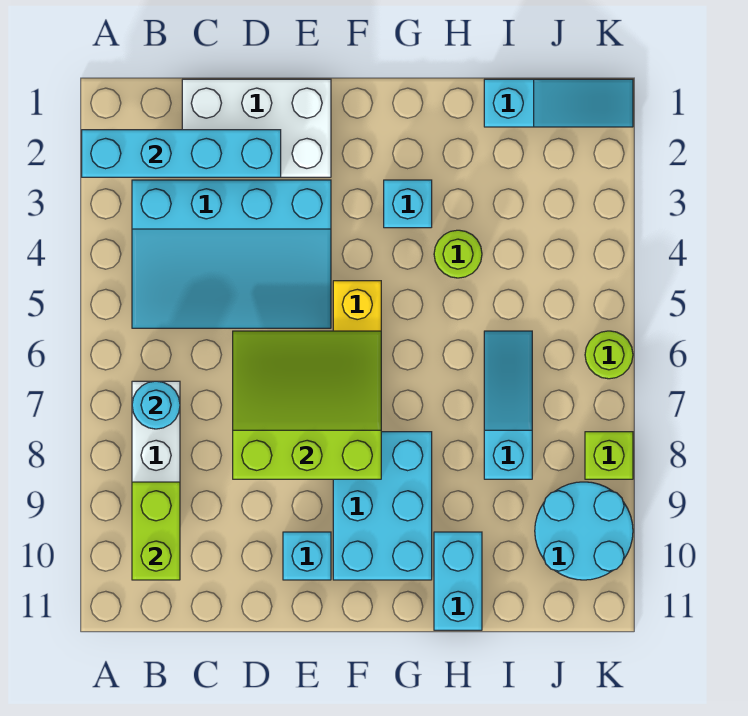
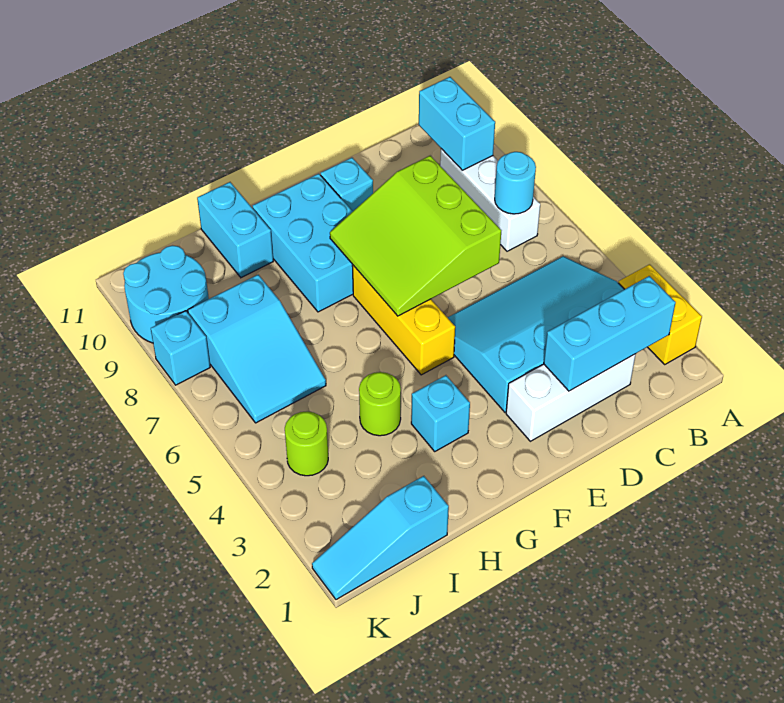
none -> yellow 1x2 brick [618,264,702,364]
cyan 1x4 brick [82,130,281,177] -> cyan 1x3 brick [544,276,676,391]
lime 1x2 brick [132,482,180,580] -> cyan 1x2 brick [419,77,495,170]
white 2x3 brick [182,79,331,177] -> white 1x3 brick [506,354,636,441]
lime 3x3 slope [233,331,381,479] -> lime 3x3 slope turned to [330,156,501,316]
cyan 1x3 slope [484,331,532,479] -> cyan 2x3 slope [188,275,326,423]
lime 1x1 round brick [585,331,633,379] -> lime 1x1 round brick moved to [285,411,328,476]
lime 1x1 brick [585,432,633,479] -> cyan 1x1 brick [151,311,210,385]

